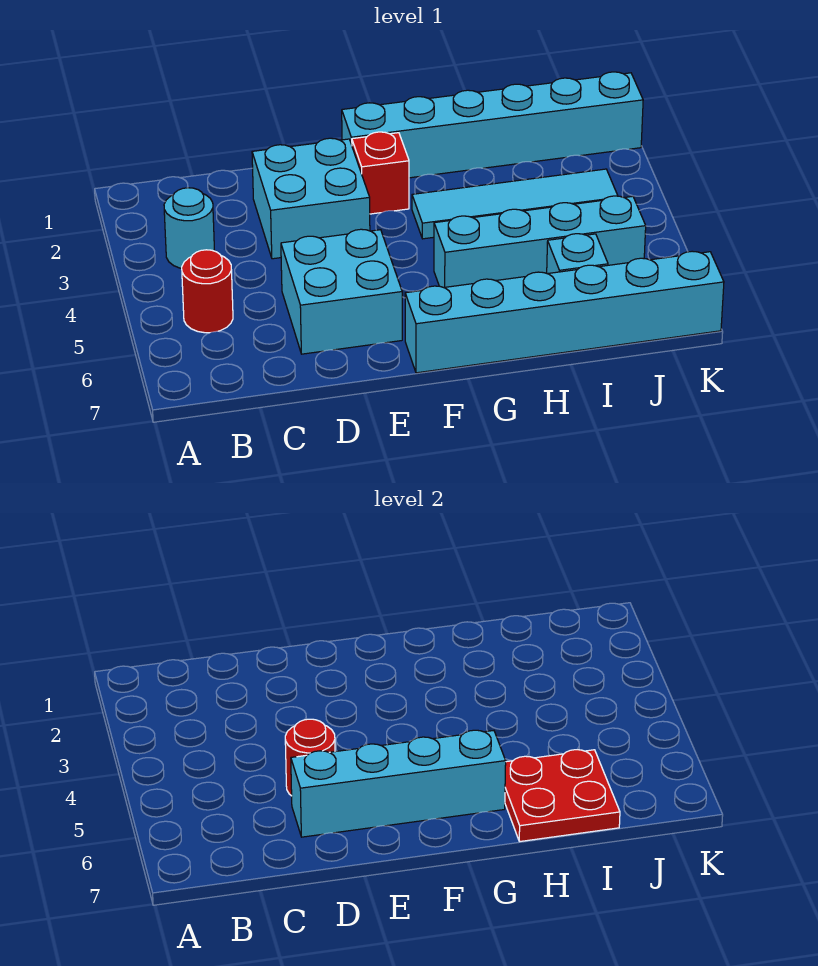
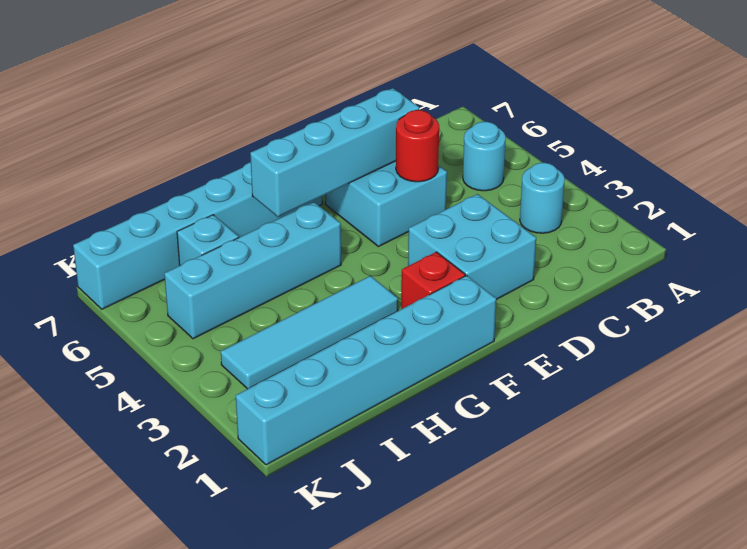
red 1x1 round brick [182,250,233,333] -> cyan 1x1 round brick [463,122,506,191]
red 2x2 plate [505,750,620,842] -> none

